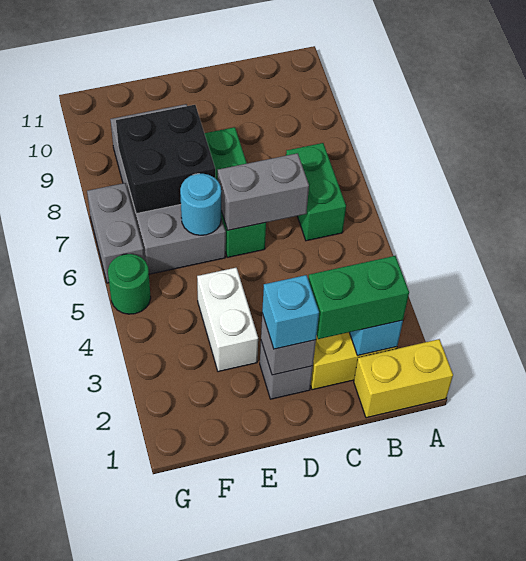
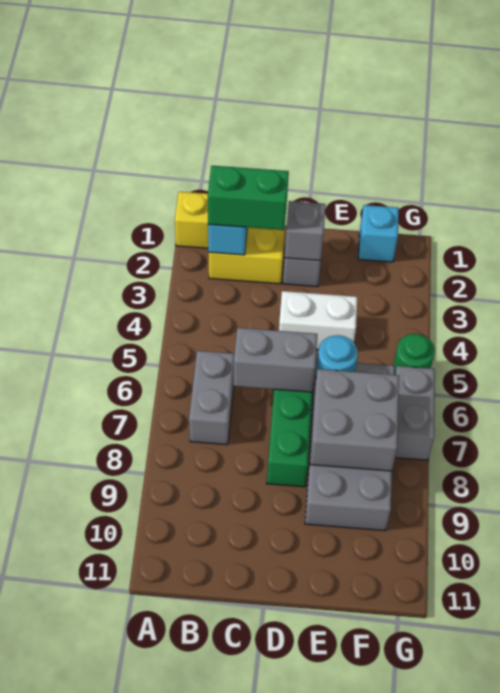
green 1x2 brick [286,143,346,241] -> grey 1x2 brick [189,351,234,445]
cyan 1x1 brick [262,275,319,349] -> cyan 1x1 brick moved to [358,205,399,262]
white 1x2 brick [197,268,258,372] -> white 1x2 brick turned to [279,291,357,350]
black 2x2 brick [116,105,215,214] -> grey 2x2 brick [310,369,399,471]

